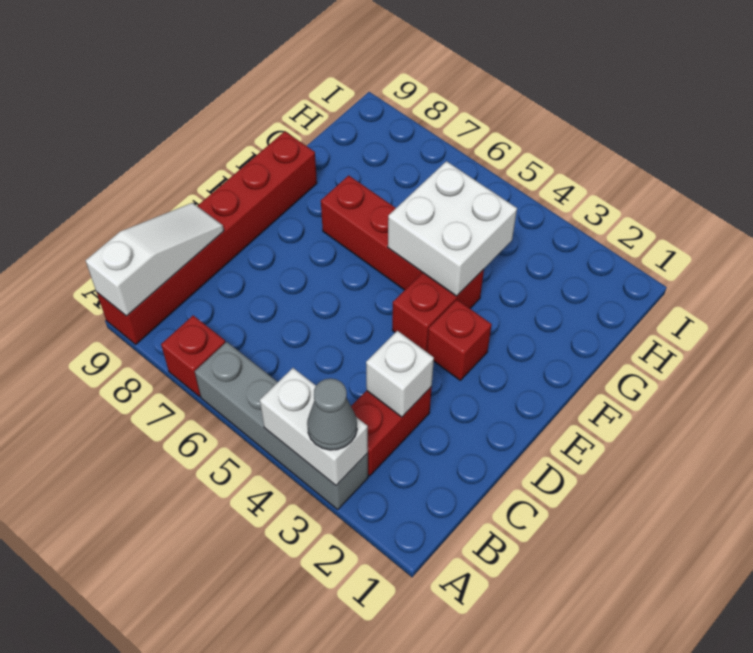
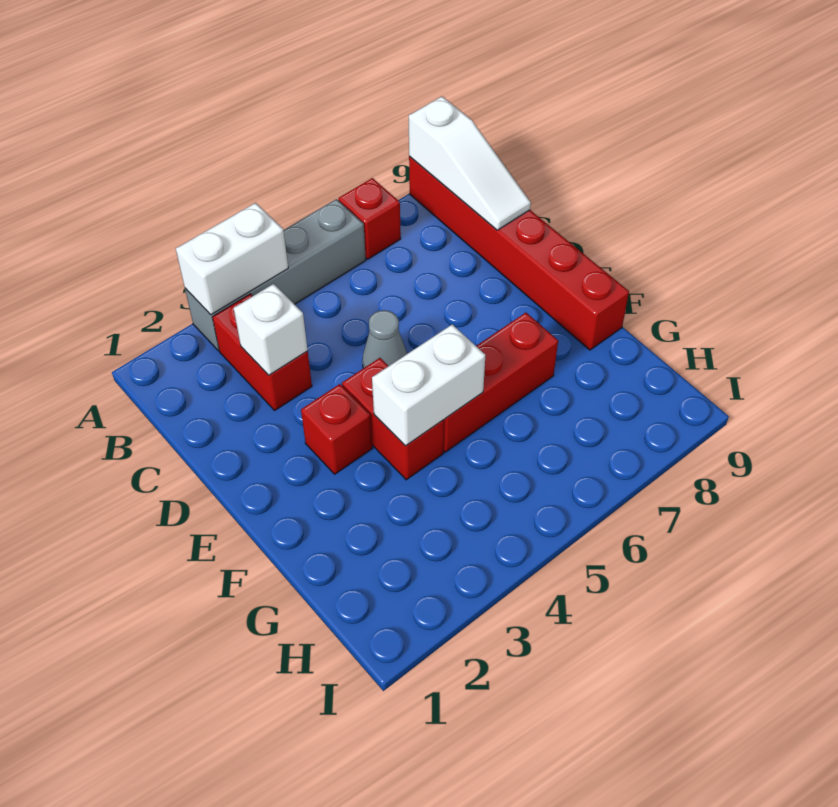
grey 1x1 cone [307,378,357,450] -> grey 1x1 cone moved to [362,310,407,368]
white 2x2 brick [388,161,517,296] -> white 1x2 brick [372,324,485,446]

